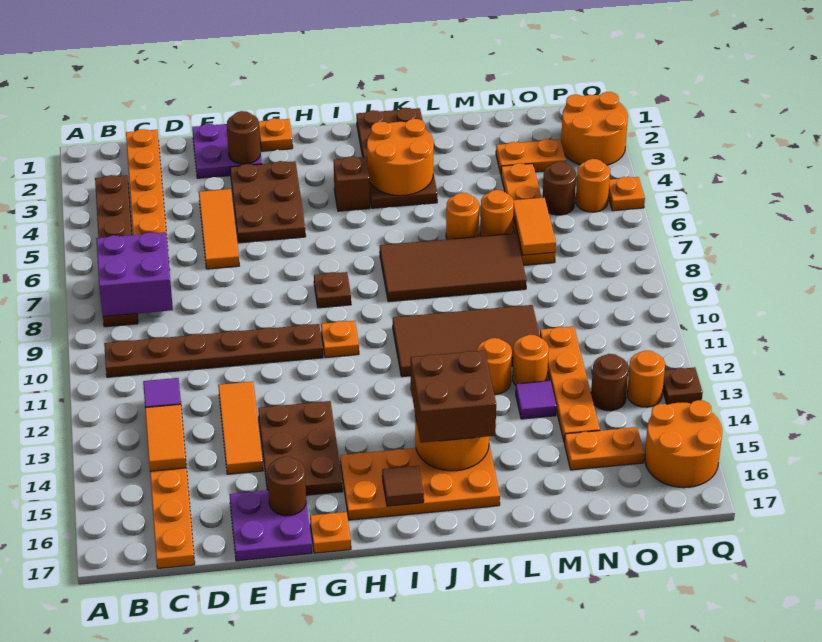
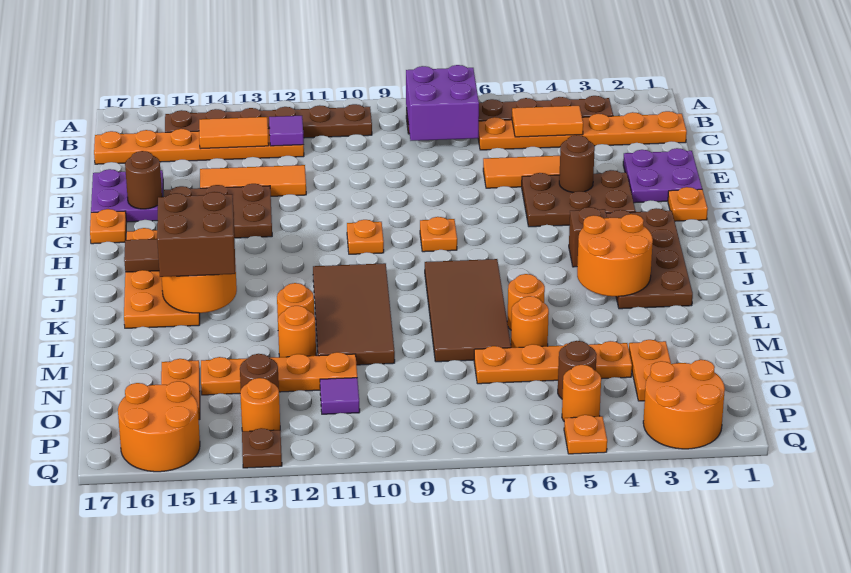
brown 1x6 plate [104,324,323,377] -> brown 1x6 plate turned to [165,104,372,138]
brown 1x1 round brick [227,111,261,164] -> brown 1x1 round brick moved to [559,135,595,192]
brown 1x1 plate [314,272,351,308] -> orange 1x1 plate [420,217,457,252]
brown 2x4 plate [356,108,437,208] -> brown 2x4 plate turned to [606,208,693,309]
purple 1x1 tile [516,381,556,419] -> purple 1x1 tile moved to [320,378,360,414]
orange 1x2 tile [513,198,556,255] -> orange 1x2 tile moved to [512,106,583,137]

